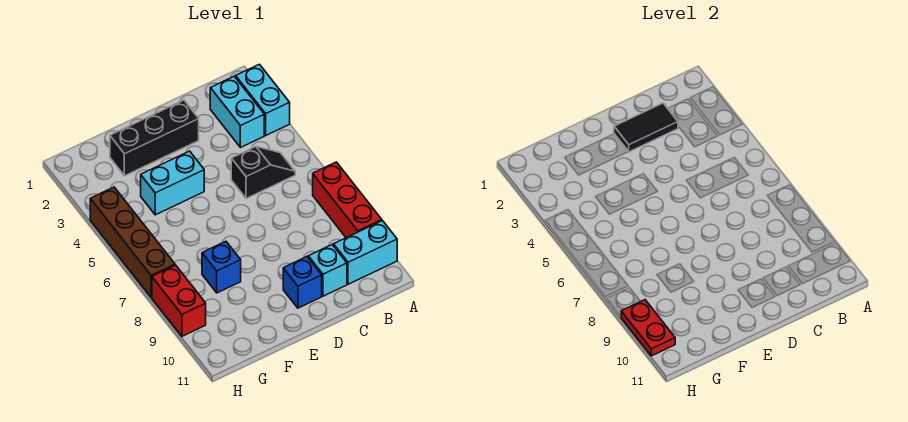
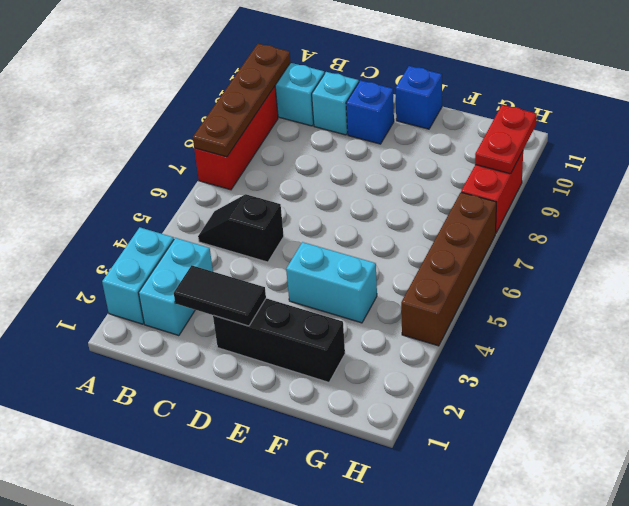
none -> brown 1x4 plate [193,44,291,157]
blue 1x1 brick [202,241,241,293] -> blue 1x1 brick moved to [395,66,442,129]

